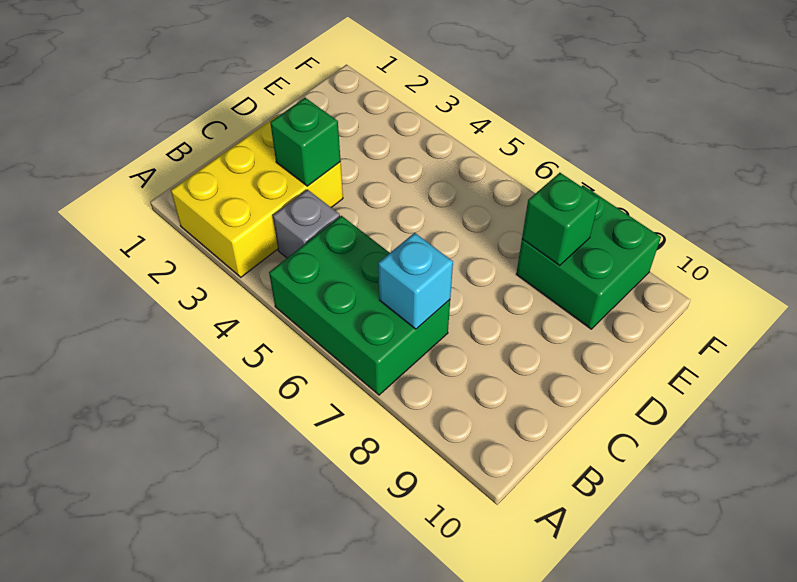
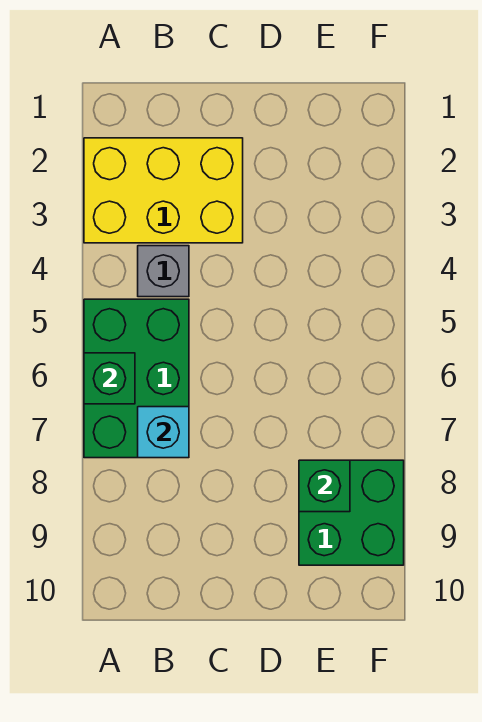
green 1x1 brick [270,98,341,186] -> green 1x1 brick moved to [84,353,135,404]

